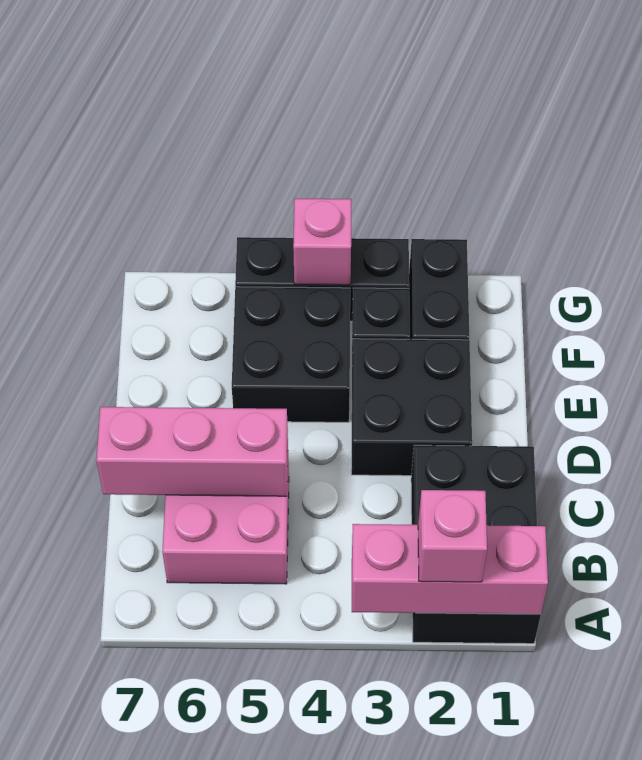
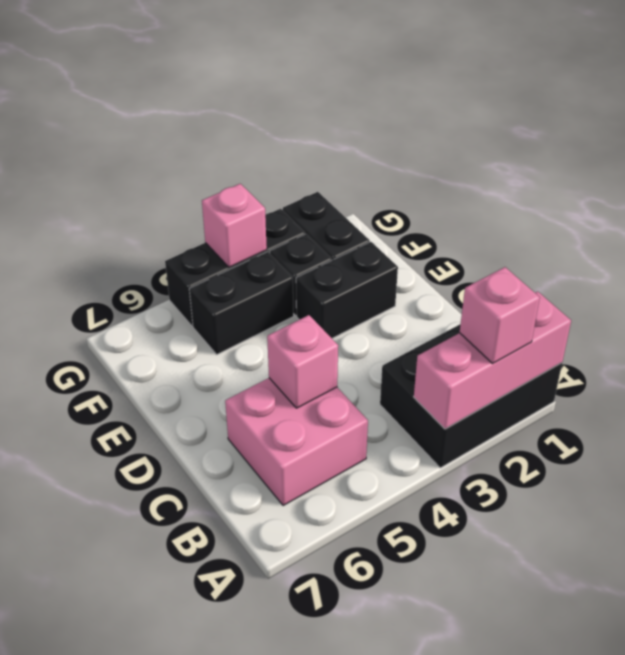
black 2x3 brick [411,445,541,644] -> black 2x3 brick turned to [380,325,562,468]
pink 1x3 brick [96,407,288,496] -> pink 1x1 brick [267,315,338,408]
black 2x2 brick [351,339,472,476] -> black 1x2 brick [296,242,398,338]
black 2x2 brick [232,287,350,422] -> black 1x2 brick [189,252,294,354]

